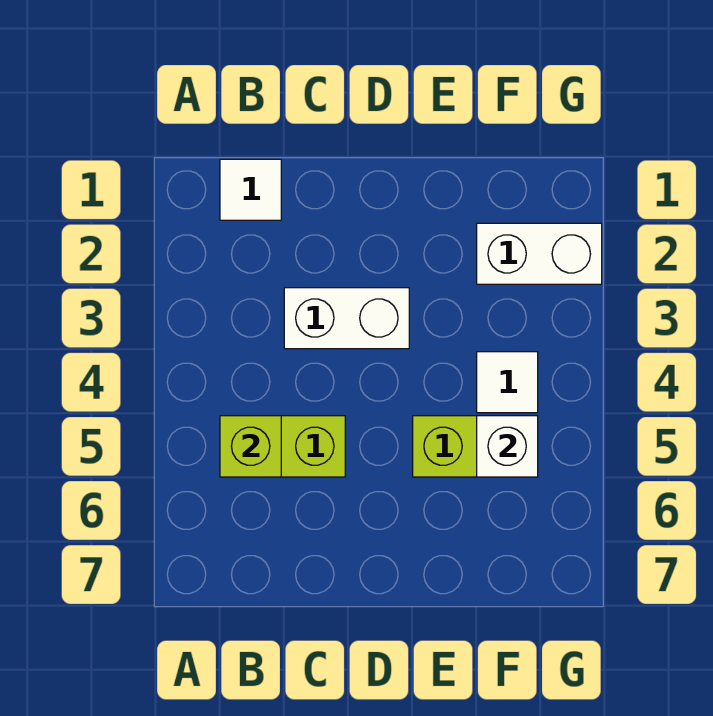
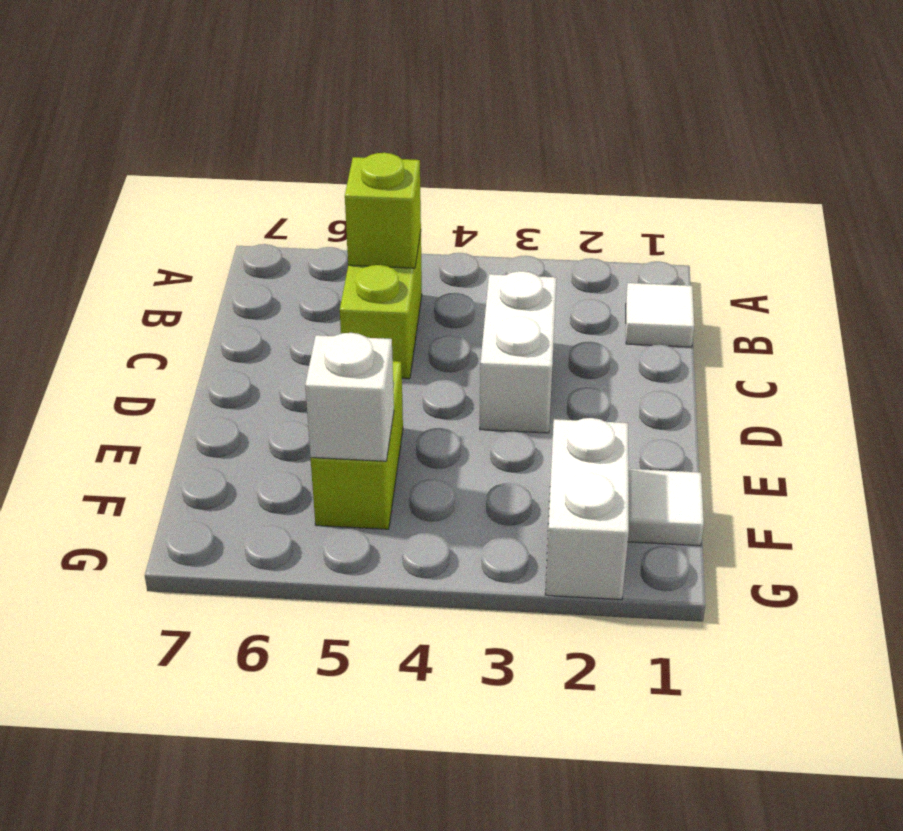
white 1x1 tile [477,352,538,413] -> white 1x1 tile moved to [628,469,704,546]

